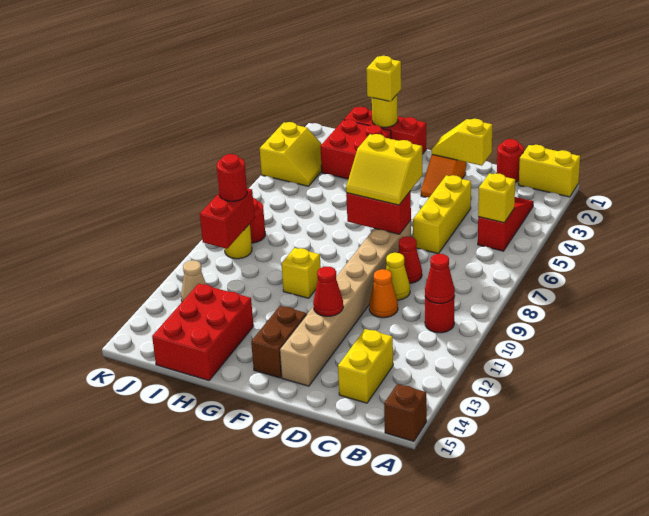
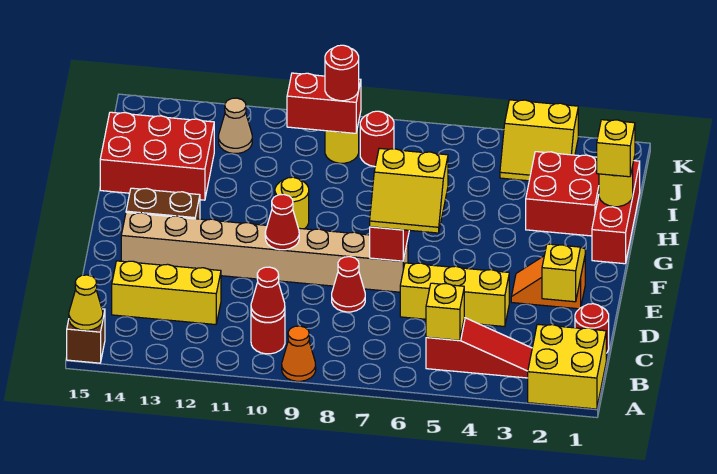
yellow 1x2 brick [519,145,580,197] -> yellow 2x2 brick [528,324,606,409]
yellow 1x2 brick [338,329,393,403] -> yellow 1x3 brick [112,261,221,325]
yellow 1x1 cone [386,253,410,300] -> yellow 1x1 cone moved to [69,275,103,330]
orange 1x1 cone [369,269,398,318] -> orange 1x1 cone moved to [282,326,316,381]
yellow 2x2 slope [346,134,422,205] -> yellow 2x2 slope turned to [370,148,448,233]
red 1x1 cone [313,266,343,316] -> red 1x1 cone moved to [265,194,299,250]
yellow 1x1 brick [281,248,321,298] -> yellow 1x1 round brick [275,177,309,229]

